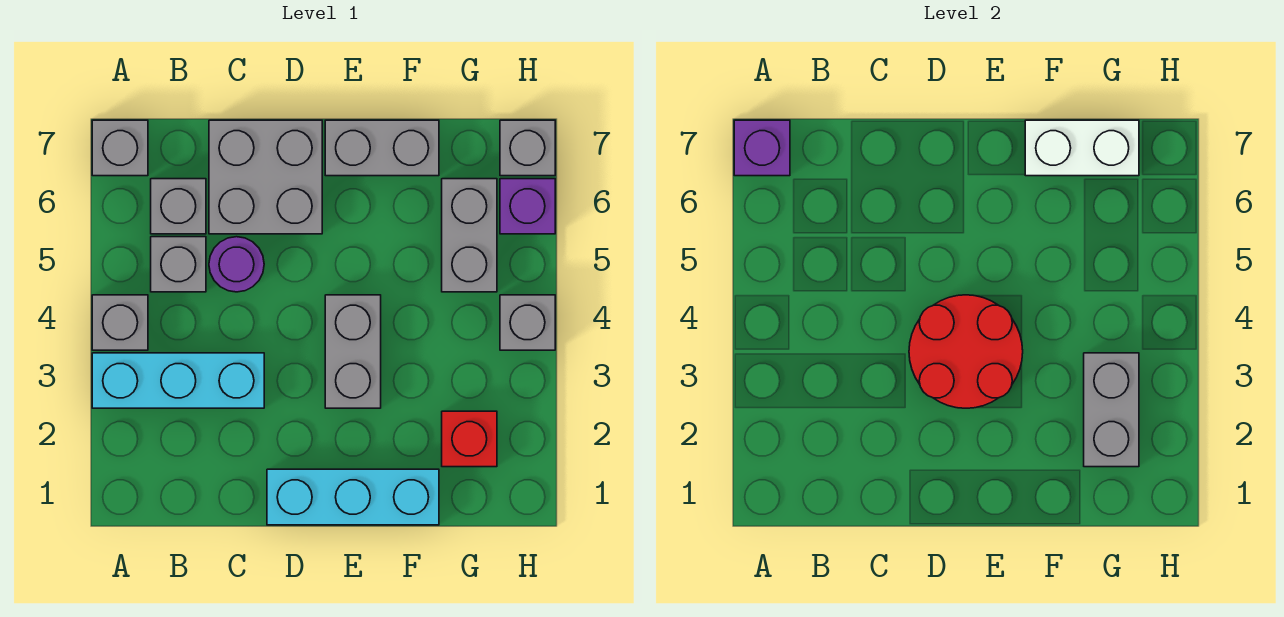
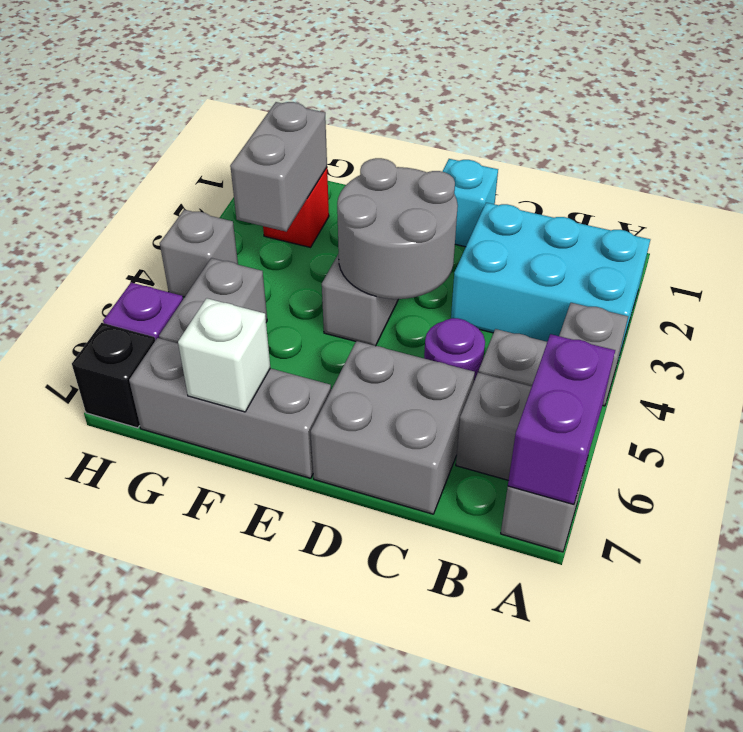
cyan 1x3 brick [92,353,264,408] -> cyan 2x3 brick [451,203,650,359]
purple 1x1 brick [734,120,790,176] -> purple 1x2 brick [508,334,615,504]
cyan 1x3 brick [267,469,439,525] -> cyan 1x1 brick [442,159,498,247]
red 2x2 round brick [909,295,1023,408] -> grey 2x2 round brick [337,158,458,299]
grey 1x2 brick [325,120,439,176] -> grey 1x3 brick [129,338,331,478]
white 1x2 brick [1025,120,1139,176] -> white 1x1 brick [178,298,270,412]
grey 1x1 brick [500,120,555,176] -> black 1x1 brick [72,323,155,428]

